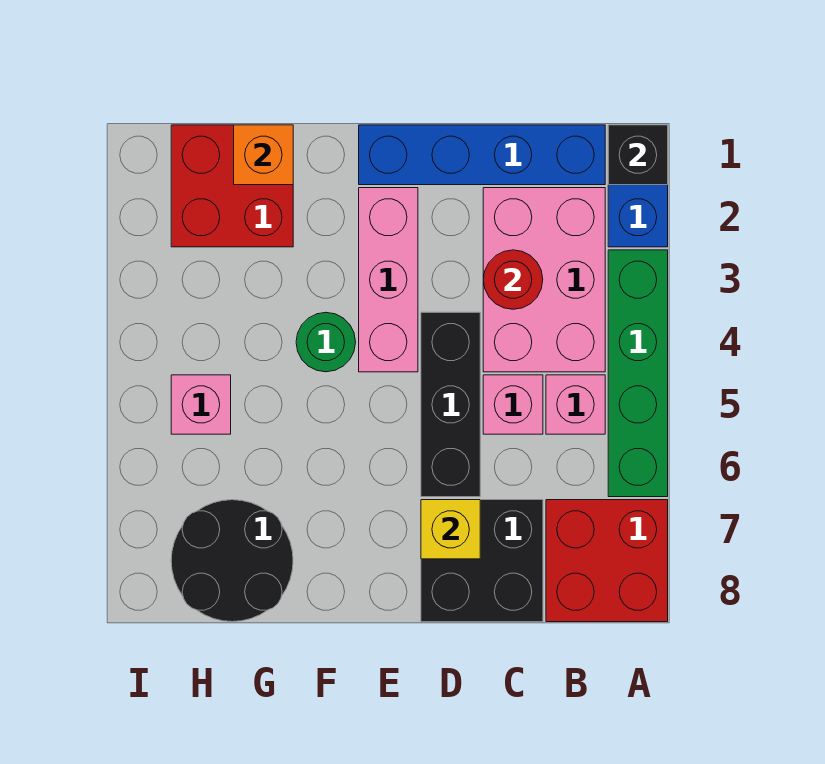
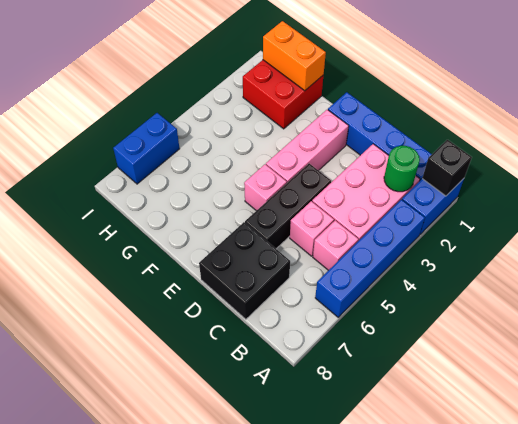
green 1x4 brick [608,250,668,497] -> blue 1x4 brick [315,199,425,317]
red 2x2 brick [546,500,668,622] -> none
red 1x1 round brick [483,250,543,309] -> none
yellow 1x1 brick [421,500,480,559] -> none
green 1x1 round brick [296,312,356,372] -> green 1x1 round brick moved to [384,146,420,192]
orange 1x1 brick [234,125,293,185] -> orange 1x2 brick [263,21,326,91]
black 2x2 round brick [171,500,293,622] -> none
pink 1x1 brick [171,375,231,434] -> pink 1x1 brick moved to [244,164,287,211]
none -> blue 1x2 brick [113,113,180,184]

